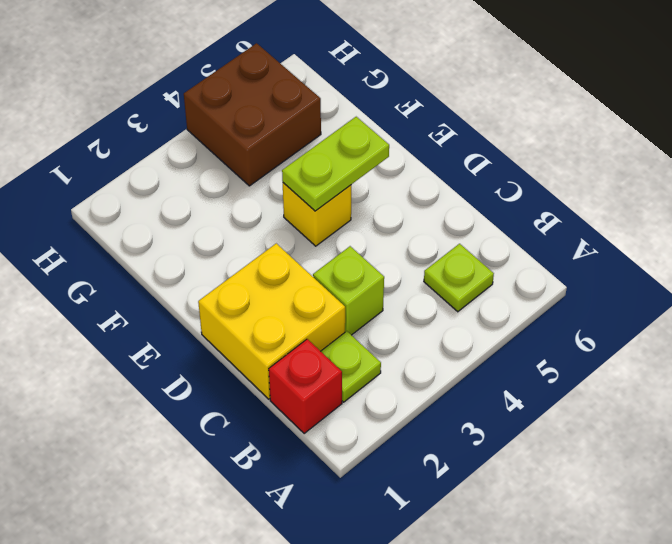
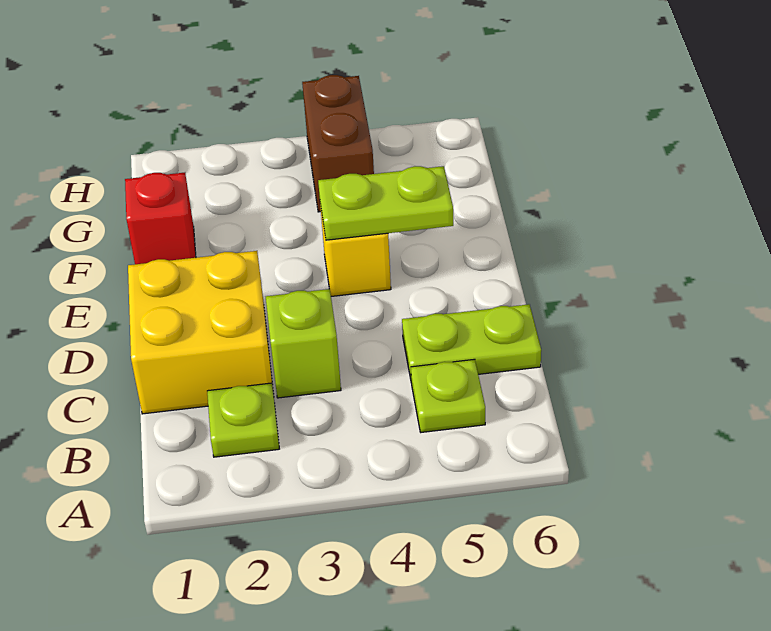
red 1x1 brick [269,339,342,433] -> red 1x1 brick moved to [125,173,196,264]
none -> lime 1x2 plate [402,304,541,379]
brown 2x2 brick [184,43,321,186] -> brown 1x2 brick [302,75,374,212]

